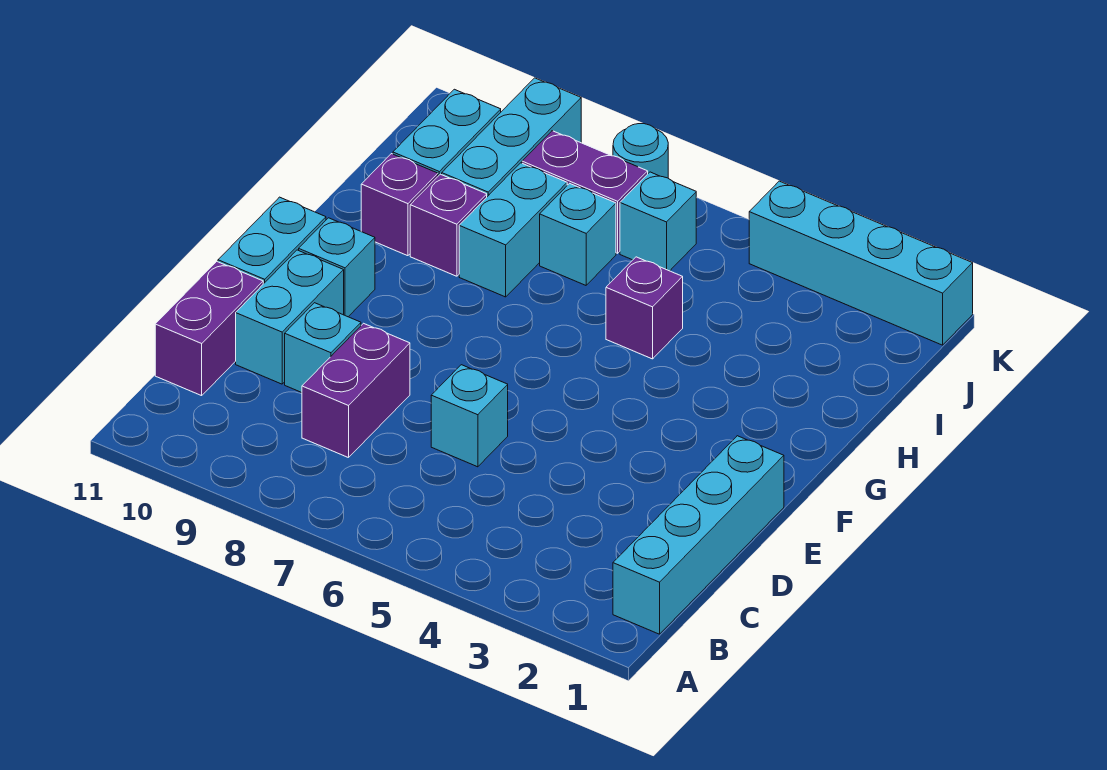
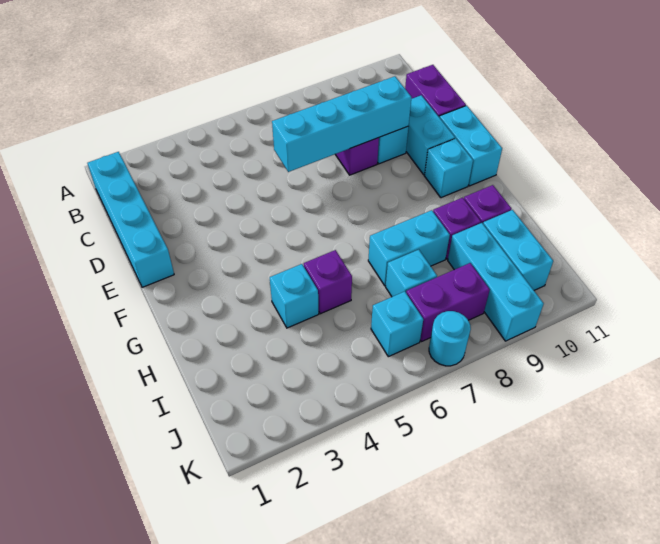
cyan 1x1 brick [431,365,508,467] -> cyan 1x1 brick moved to [270,264,319,328]
cyan 1x2 brick [459,163,567,297] -> cyan 1x2 brick turned to [368,210,450,286]
cyan 1x4 brick [749,181,973,345] -> cyan 1x4 brick moved to [272,76,411,172]

